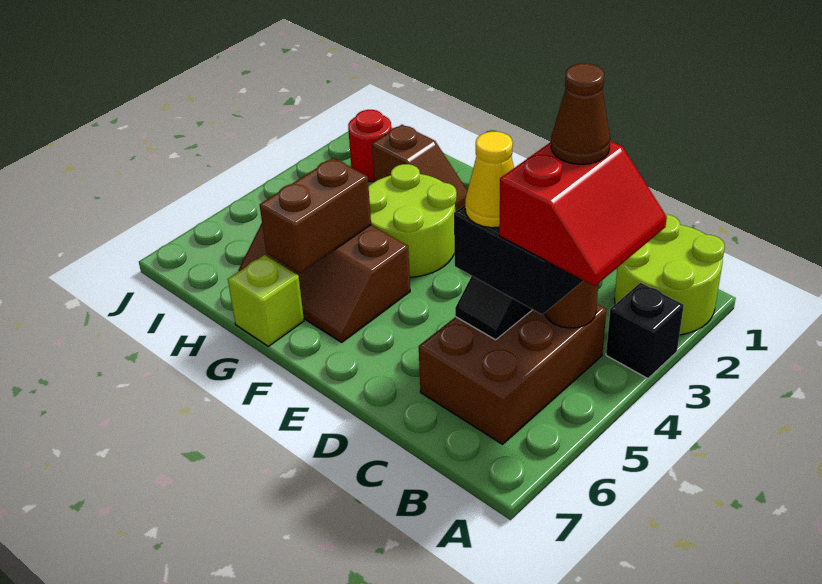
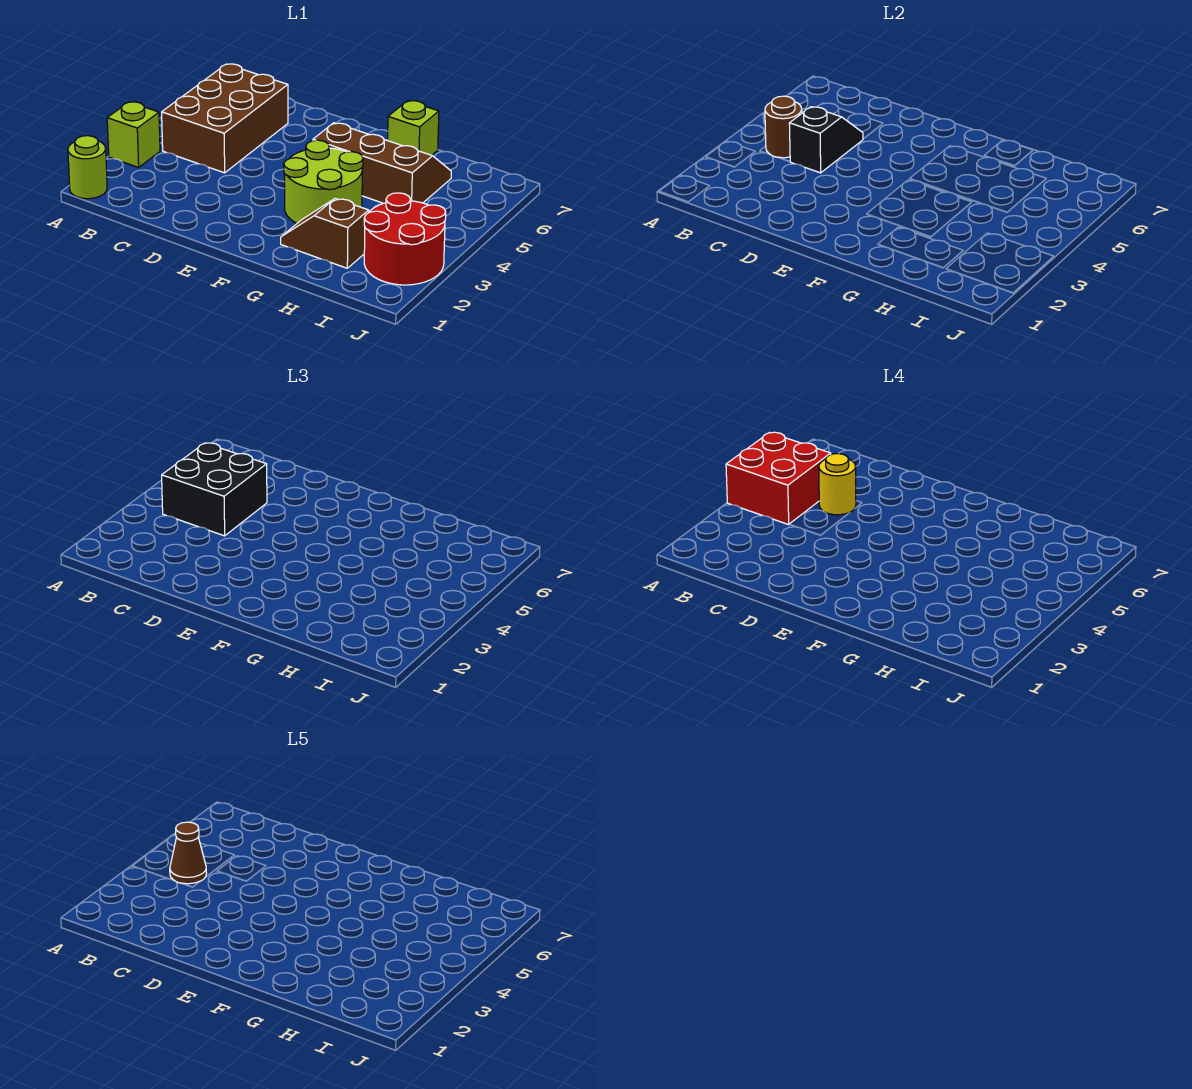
lime 2x2 round brick [615,214,725,335] -> lime 1x1 round brick [68,136,107,199]
black 1x1 brick [606,283,684,378] -> lime 1x1 brick [107,102,160,167]
red 2x2 slope [499,141,667,286] -> red 2x2 brick [726,432,831,525]
yellow 1x1 cone [465,132,514,228] -> yellow 1x1 round brick [819,454,856,515]
brown 1x2 brick [260,158,371,273] -> none
red 1x1 round brick [348,110,391,182] -> red 2x2 round brick [364,193,446,285]

